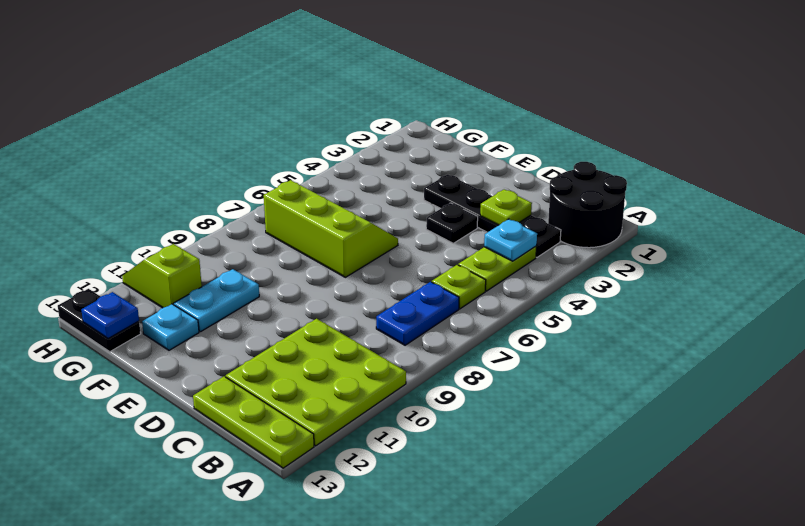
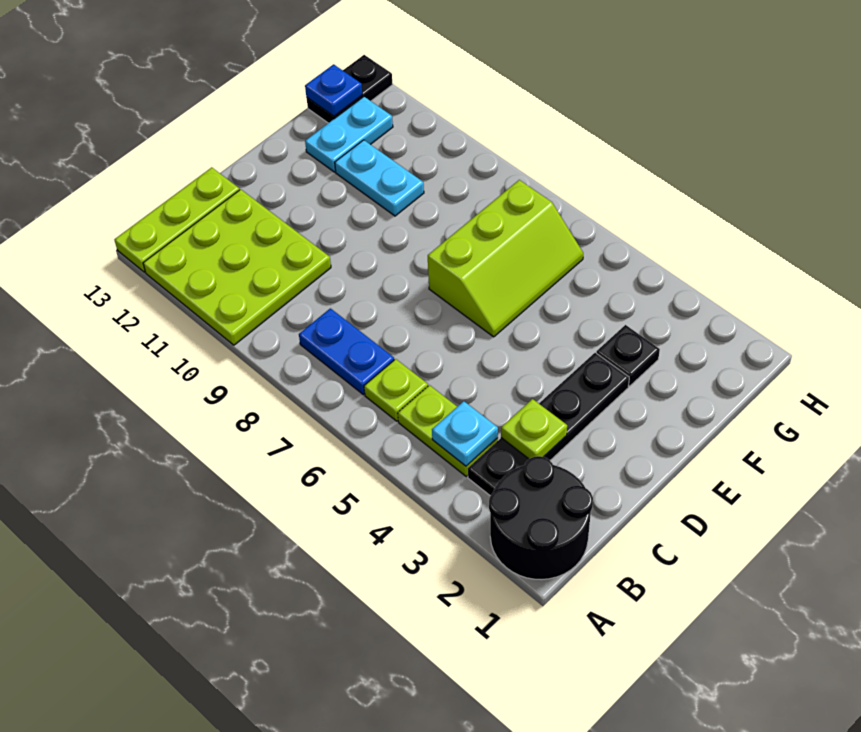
black 1x1 plate [426,203,478,243] -> black 1x1 plate moved to [596,325,660,386]
cyan 1x1 plate [142,304,199,350] -> cyan 1x2 plate [305,97,393,172]
lime 1x2 slope [122,244,202,308] -> none

